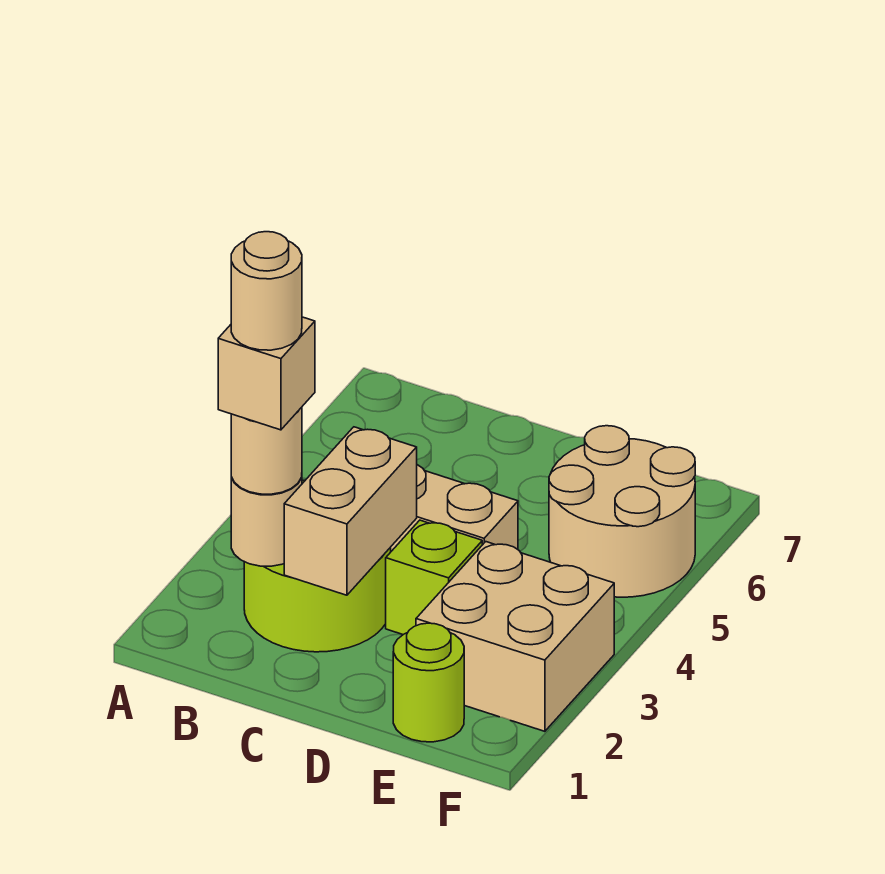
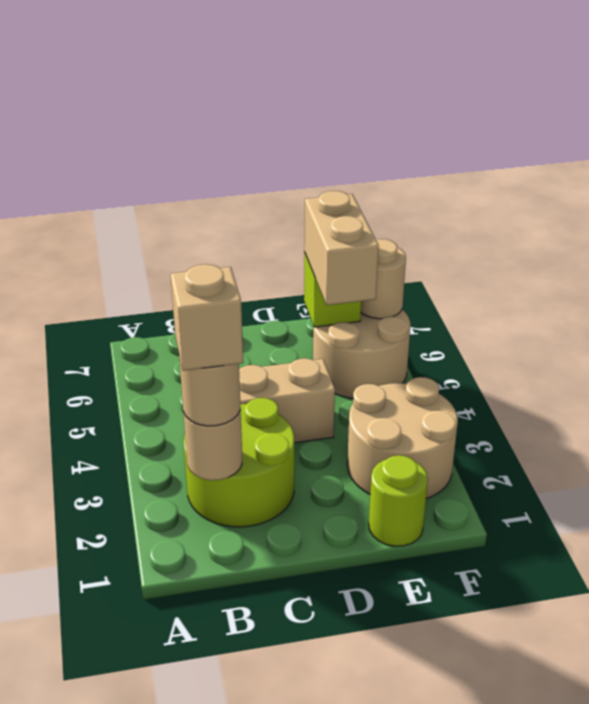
tan 1x1 round brick [231,232,302,350] -> tan 1x1 round brick moved to [361,239,406,319]
tan 1x2 brick [284,427,417,595] -> tan 1x2 brick moved to [304,191,379,305]
lime 1x1 brick [386,520,482,635] -> lime 1x1 brick moved to [304,252,361,327]
tan 2x2 brick [416,542,614,731] -> tan 2x2 round brick [347,377,458,499]

